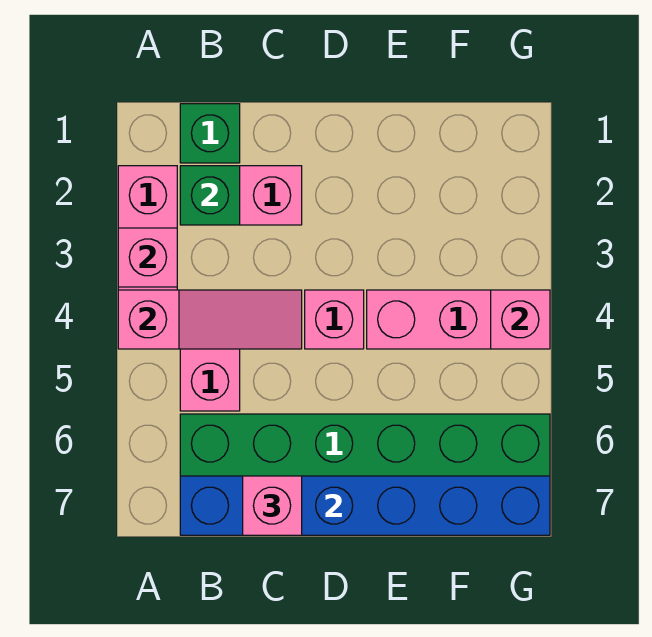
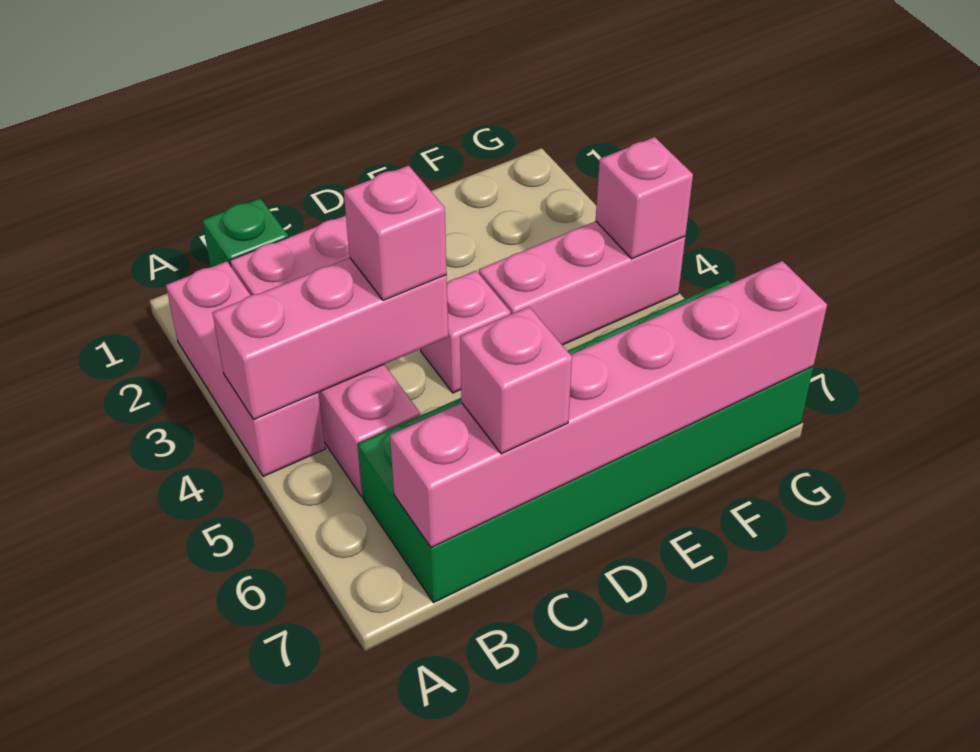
pink 1x1 brick [118,228,177,287] -> pink 1x1 brick moved to [344,166,447,300]
pink 1x3 slope [118,290,302,349] -> pink 1x3 brick [213,258,448,420]
green 1x1 brick [180,166,240,225] -> none
blue 1x6 brick [180,476,550,535] -> pink 1x6 brick [390,261,827,548]

